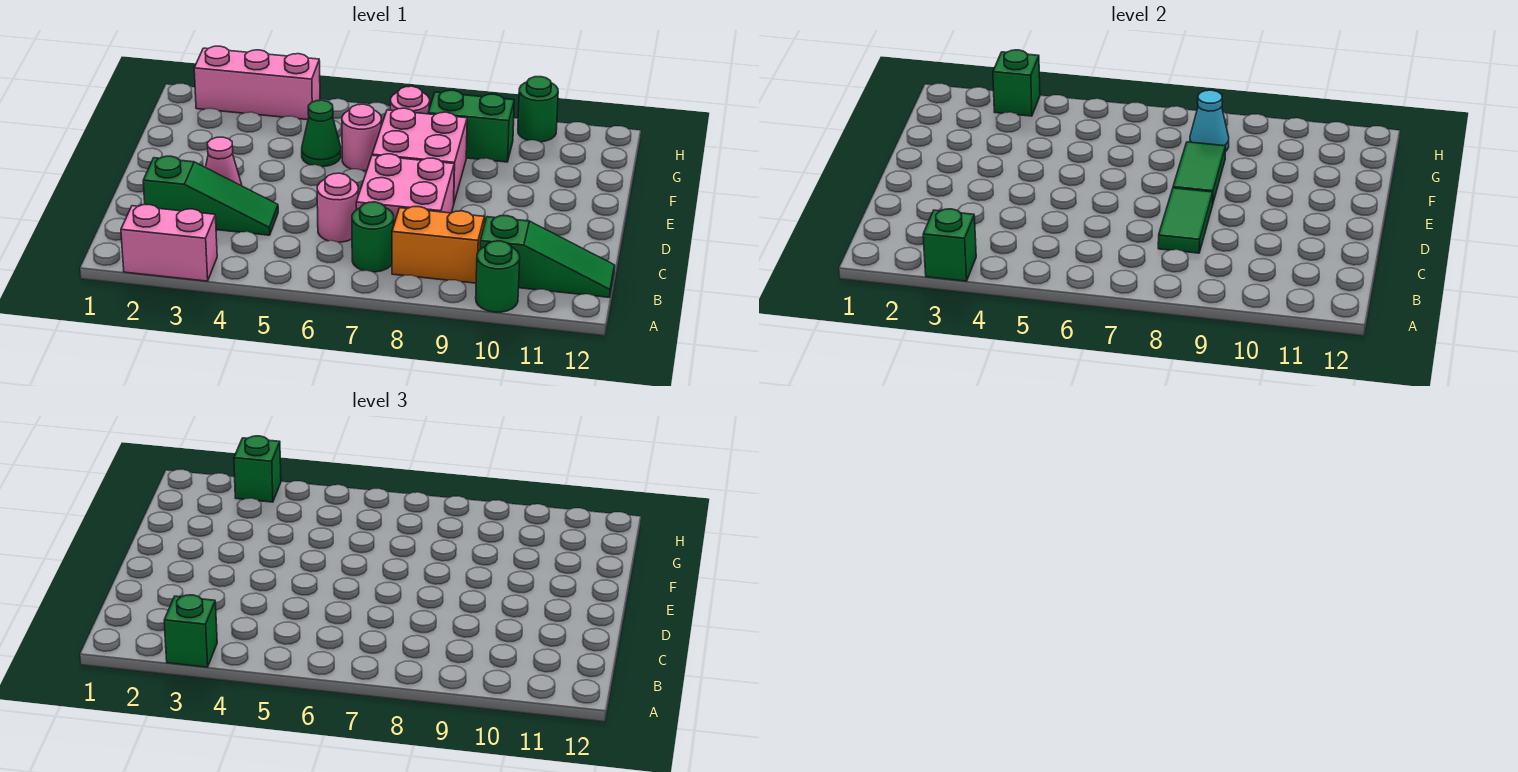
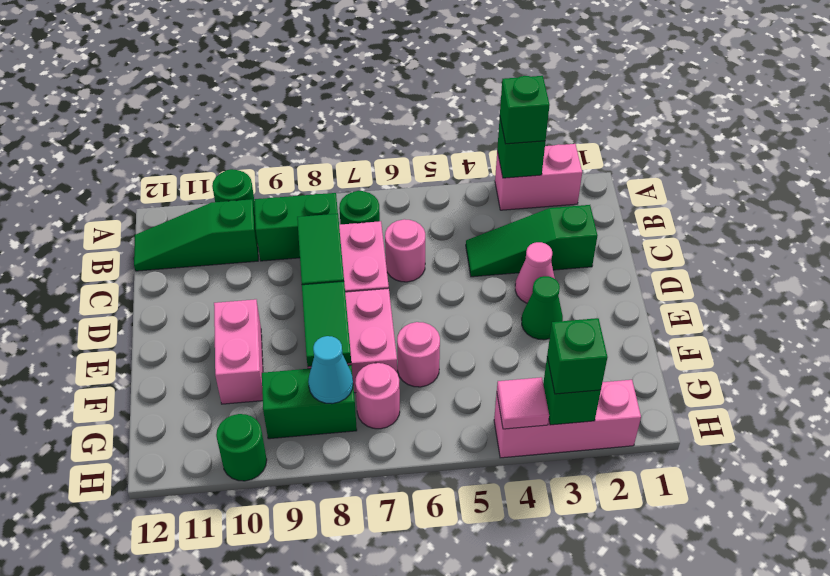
orange 1x2 brick [392,207,484,283] -> green 1x2 brick [255,193,338,261]
none -> pink 1x2 brick [214,299,263,404]
green 1x1 cone [302,100,341,167] -> green 1x1 cone moved to [522,276,563,340]
none -> pink 1x1 tile [497,377,549,429]

